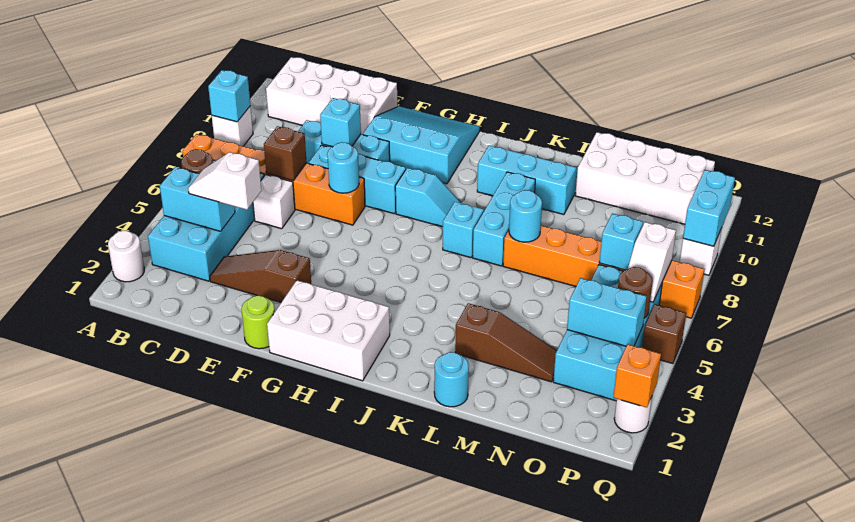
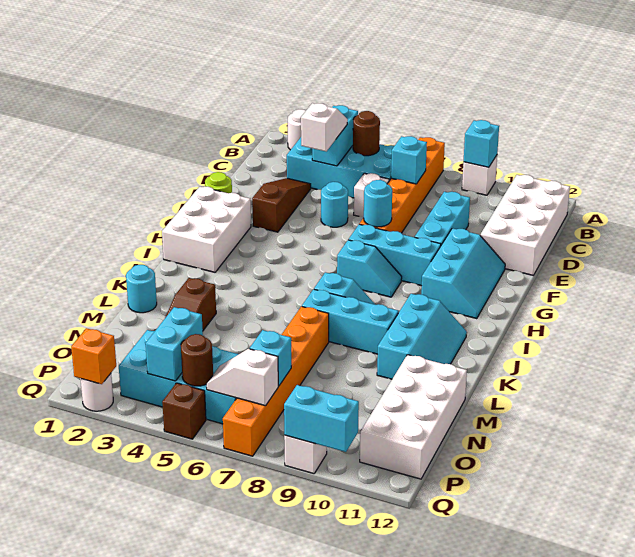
brown 1x1 brick [264,126,307,181] -> none
cyan 1x3 brick [309,145,406,214] -> cyan 1x3 brick turned to [349,224,441,286]
cyan 1x1 brick [320,98,361,147] -> cyan 1x1 brick moved to [391,136,427,184]
cyan 3x3 slope [363,106,480,184] -> cyan 2x3 slope [421,228,505,318]
cyan 1x2 slope [395,168,462,227] -> cyan 1x2 slope turned to [337,240,402,297]
cyan 1x1 round brick [509,190,542,242] -> cyan 1x1 round brick moved to [321,182,348,227]

